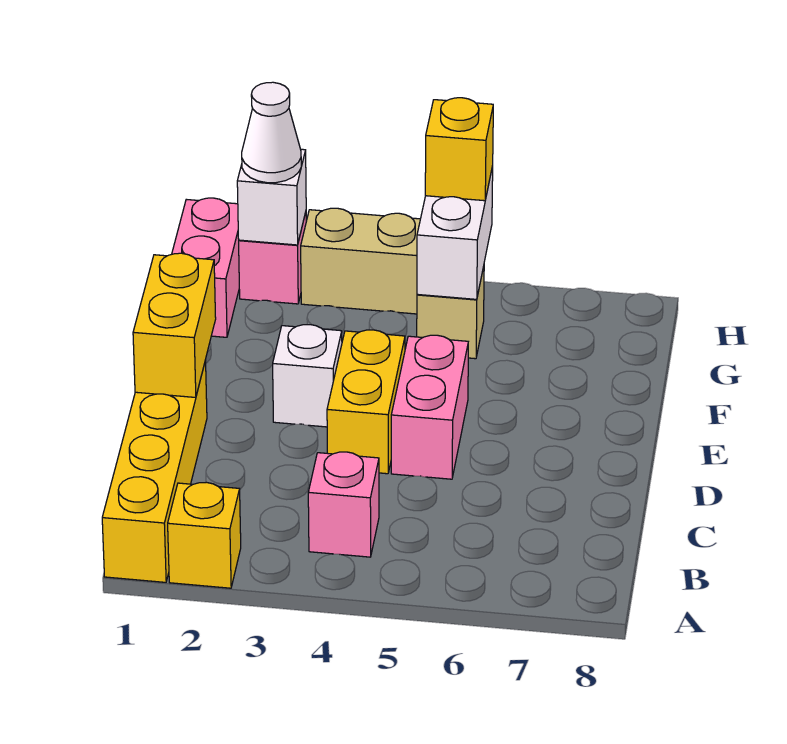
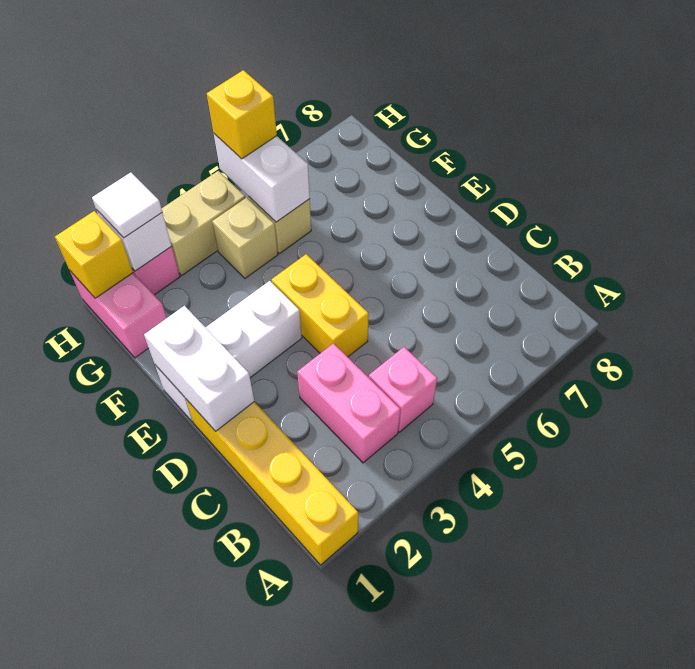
yellow 1x1 brick [168,482,241,588] -> yellow 1x1 brick moved to [55,211,133,298]
yellow 1x2 brick [133,253,216,398] -> white 1x2 brick [144,306,254,431]
pink 1x2 brick [391,335,468,479] -> pink 1x2 brick moved to [297,343,400,463]
white 1x1 brick [273,325,342,427] -> white 1x3 brick [155,281,302,422]
none -> tan 1x1 brick [212,198,278,278]
white 1x1 cone [242,82,301,183] -> white 1x1 tile [92,172,162,238]

